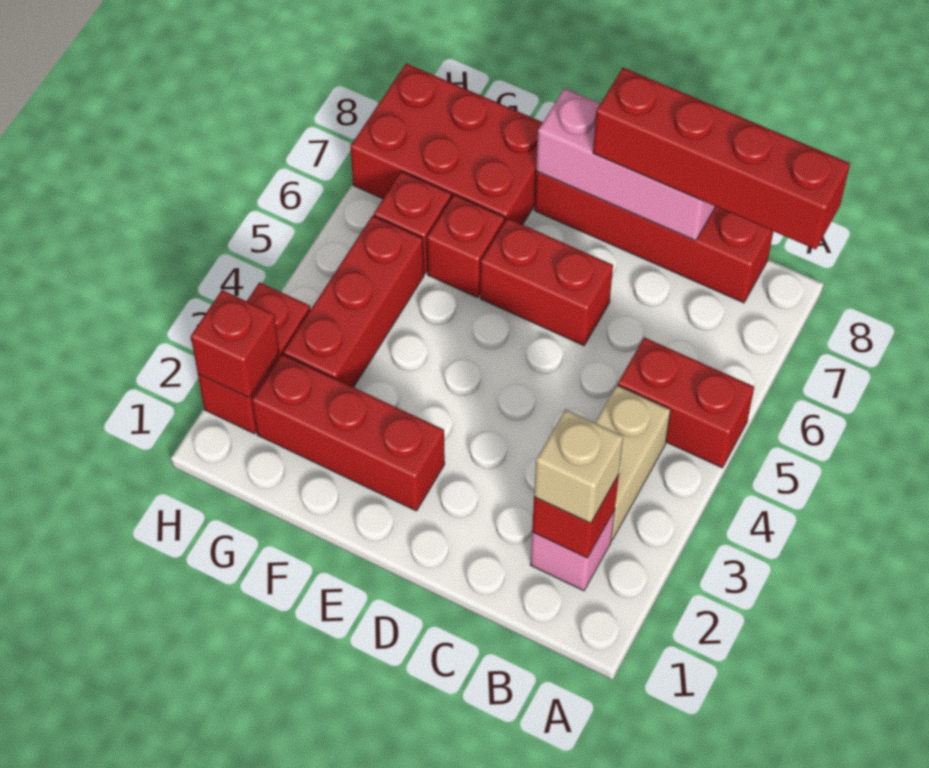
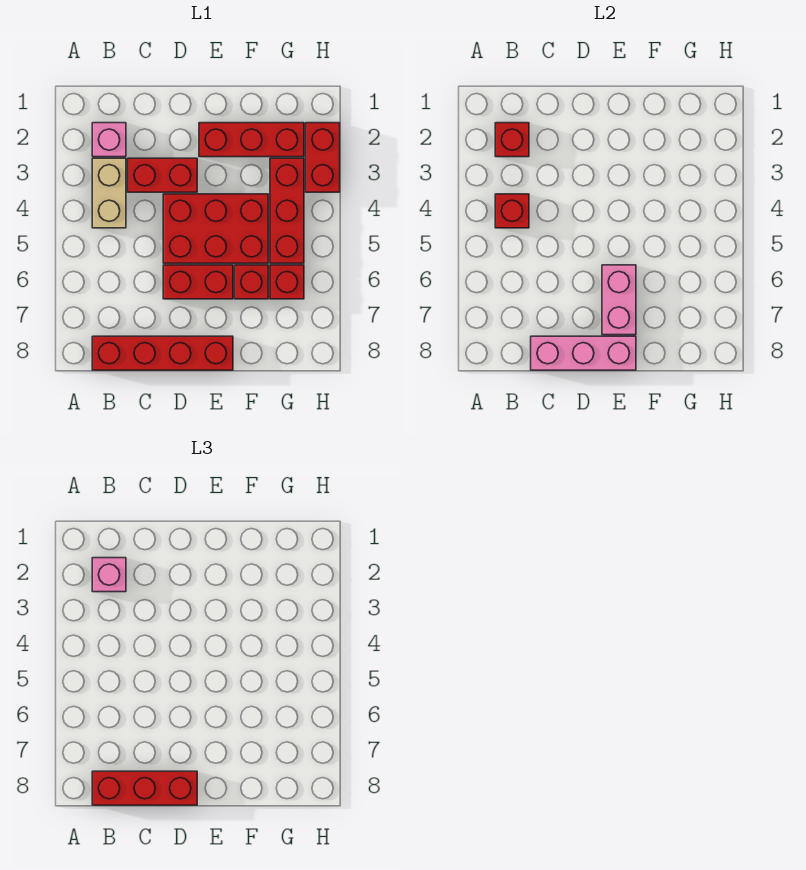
red 1x2 brick [618,337,754,468] -> red 1x2 brick moved to [128,158,197,192]
red 1x4 brick [593,68,850,249] -> red 1x3 brick [92,771,197,805]
tan 1x1 brick [534,410,623,523] -> pink 1x1 brick [92,558,126,592]
none -> pink 1x2 brick [602,265,636,335]
red 2x3 brick [351,63,543,225] -> red 2x3 brick moved to [163,194,268,263]
red 1x1 brick [191,290,279,398] -> red 1x1 brick moved to [495,194,529,228]

